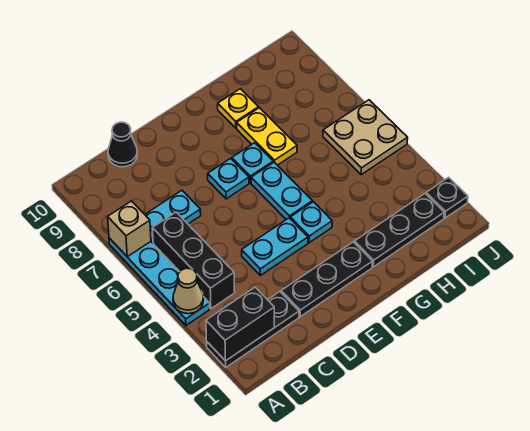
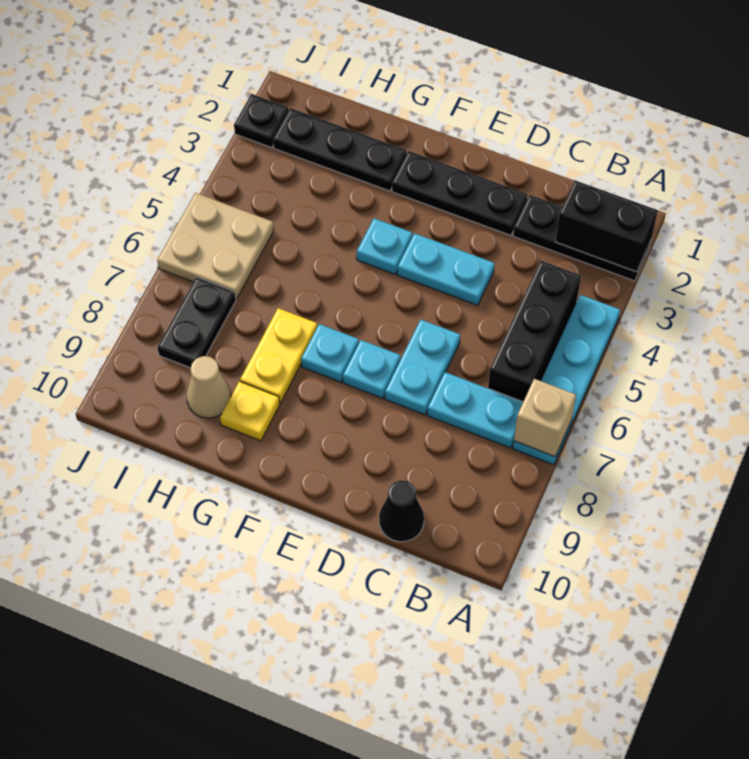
tan 1x1 cone [173,268,203,314] -> tan 1x1 cone moved to [187,356,231,418]
cyan 1x2 plate [251,162,312,220] -> cyan 1x2 plate moved to [385,320,460,415]
none -> black 1x2 plate [158,277,236,368]

